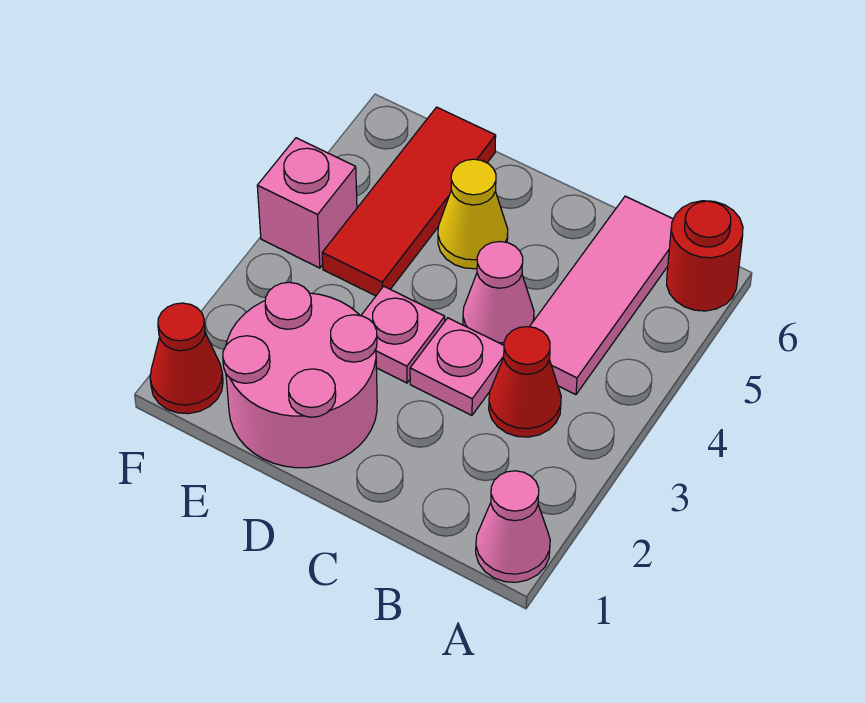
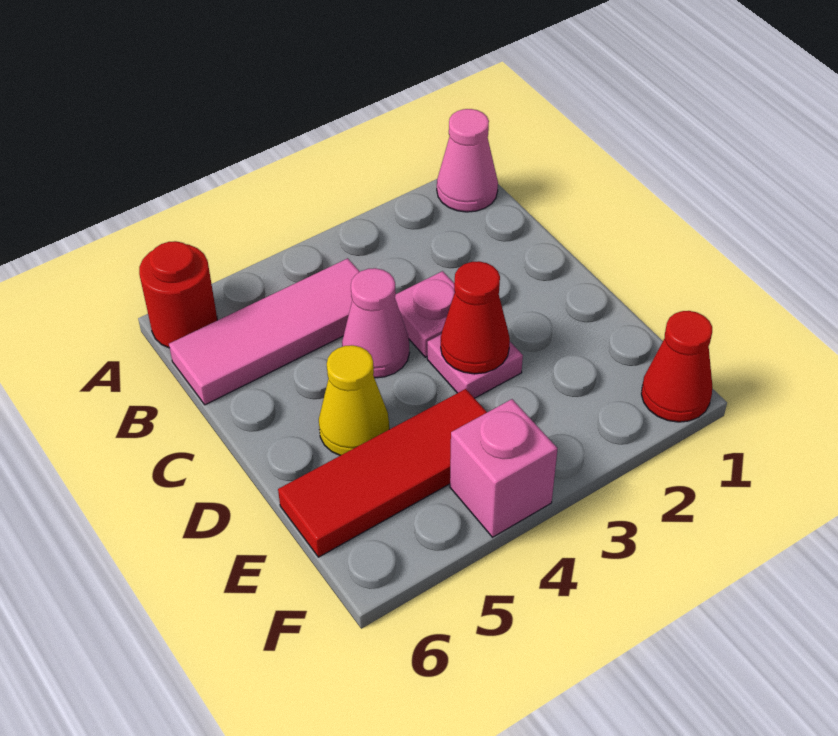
red 1x1 cone [489,327,561,437] -> red 1x1 cone moved to [441,261,510,374]
pink 2x2 round brick [223,282,377,468] -> none

